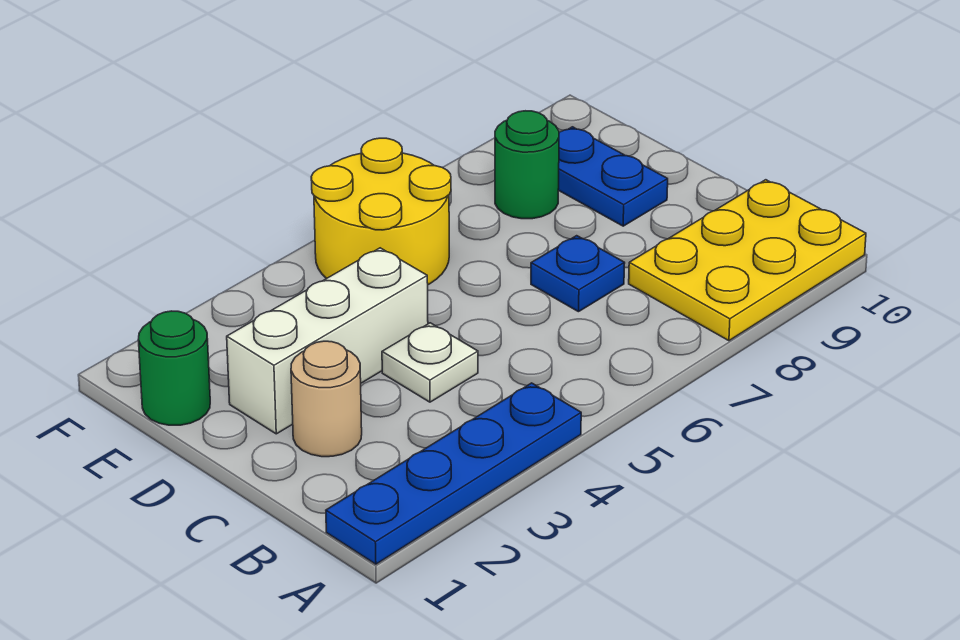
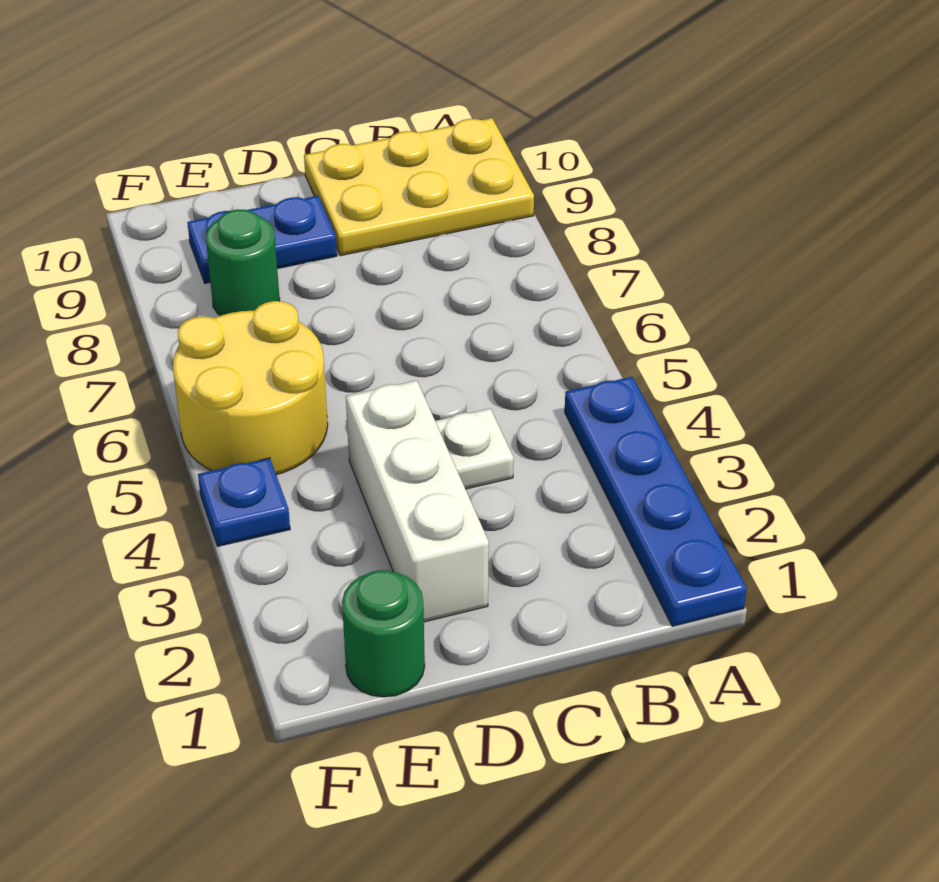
yellow 2x3 plate [629,180,866,341] -> yellow 2x3 plate turned to [304,118,534,256]
tan 1x1 round brick [291,341,362,457] -> none
blue 1x1 plate [531,236,625,312] -> blue 1x1 plate moved to [198,458,290,546]

